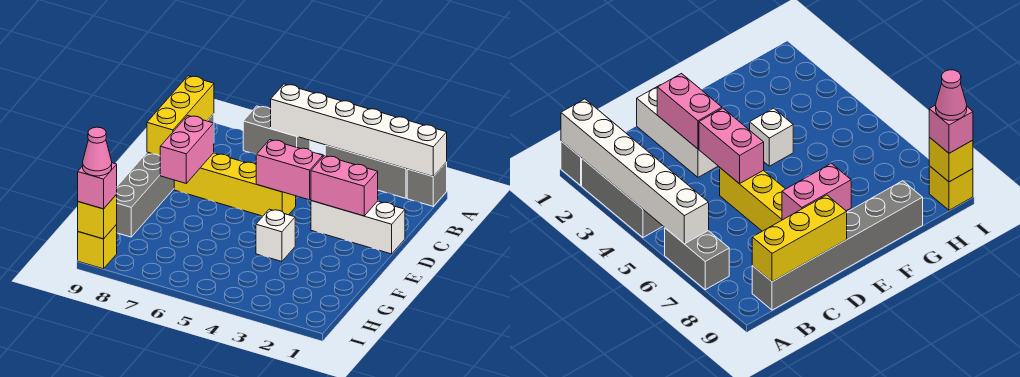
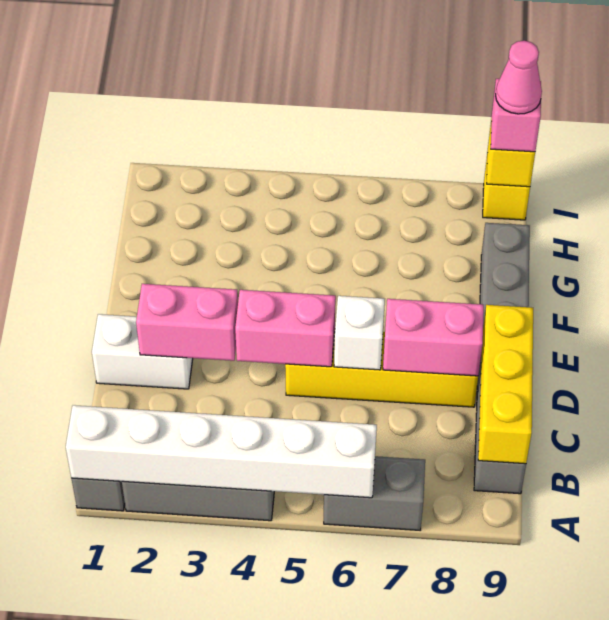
white 1x3 brick [311,201,405,254] -> white 1x2 brick [92,314,193,389]
pink 1x2 brick [160,115,214,183] -> pink 1x2 brick turned to [383,299,484,376]
white 1x1 brick [256,209,295,262] -> white 1x1 brick moved to [334,296,385,370]

